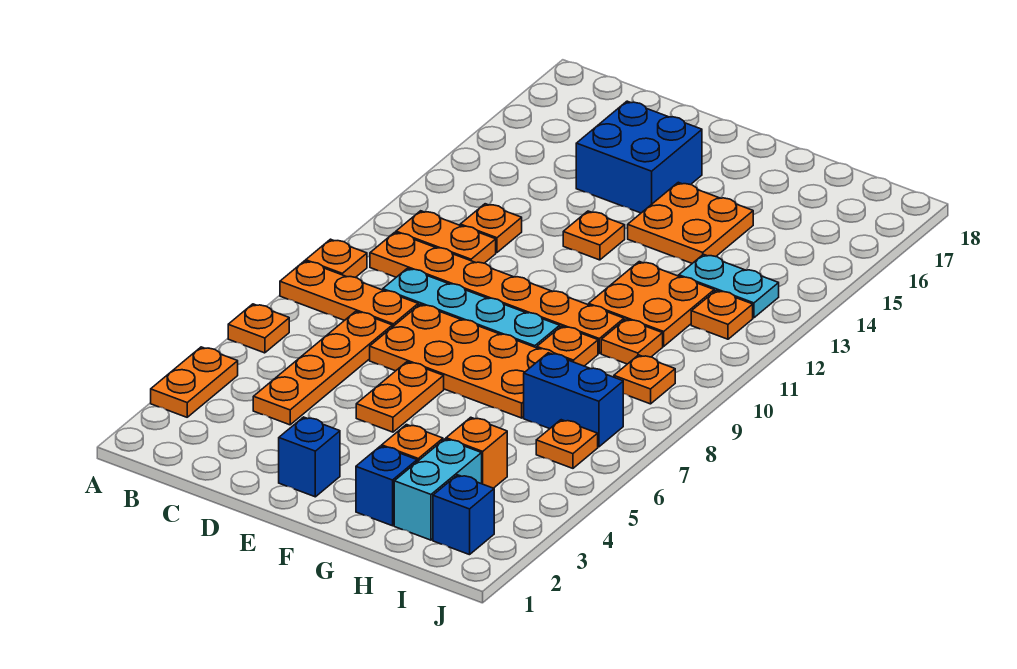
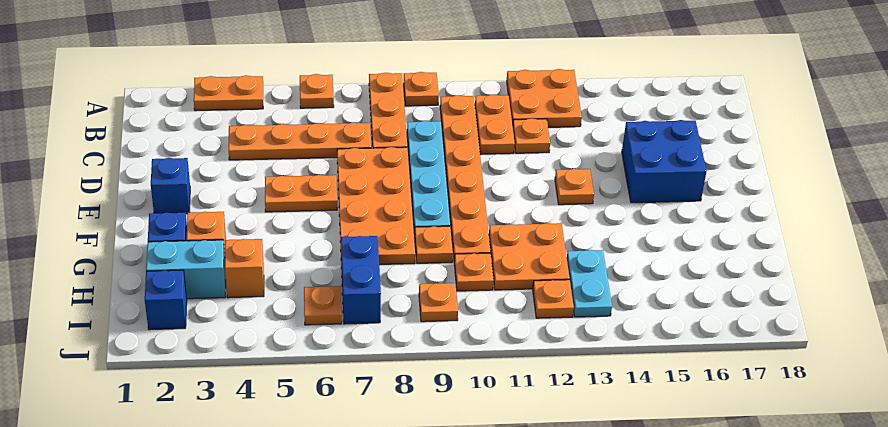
orange 2x2 plate [628,182,753,263] -> orange 2x2 plate moved to [507,69,582,127]

